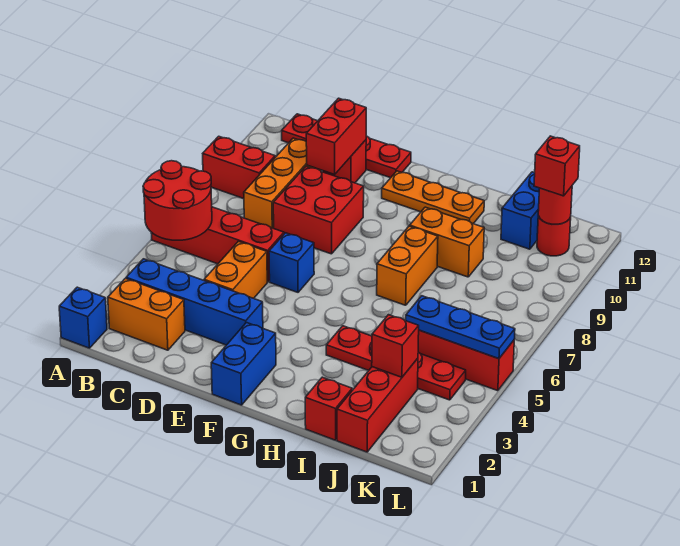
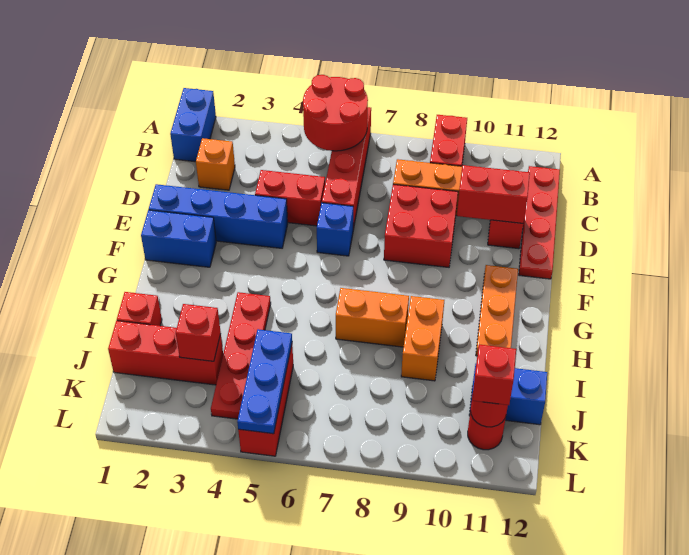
blue 1x1 brick [59,287,107,348] -> blue 1x2 brick [170,88,216,162]
orange 1x2 brick [108,278,185,350] -> orange 1x1 brick [196,138,235,190]
blue 1x4 brick [126,259,263,345] -> blue 1x4 brick turned to [149,184,288,248]
orange 1x2 brick [204,241,267,298] -> red 1x2 brick [255,170,325,226]

